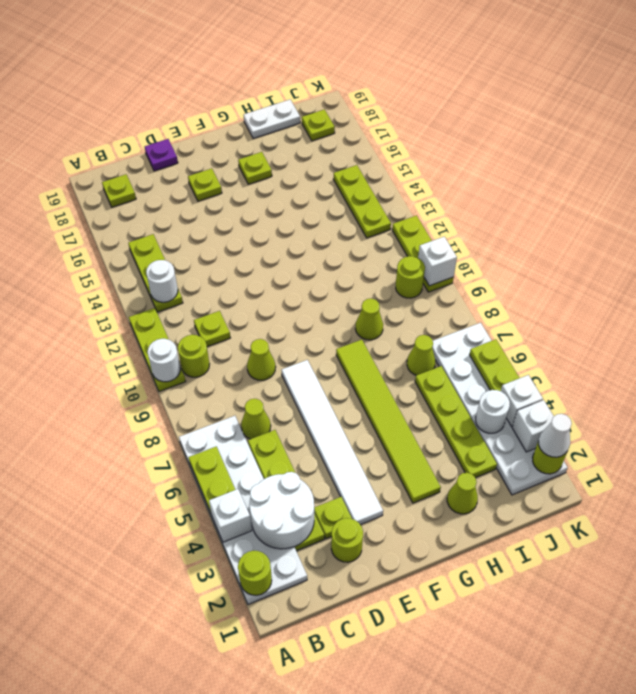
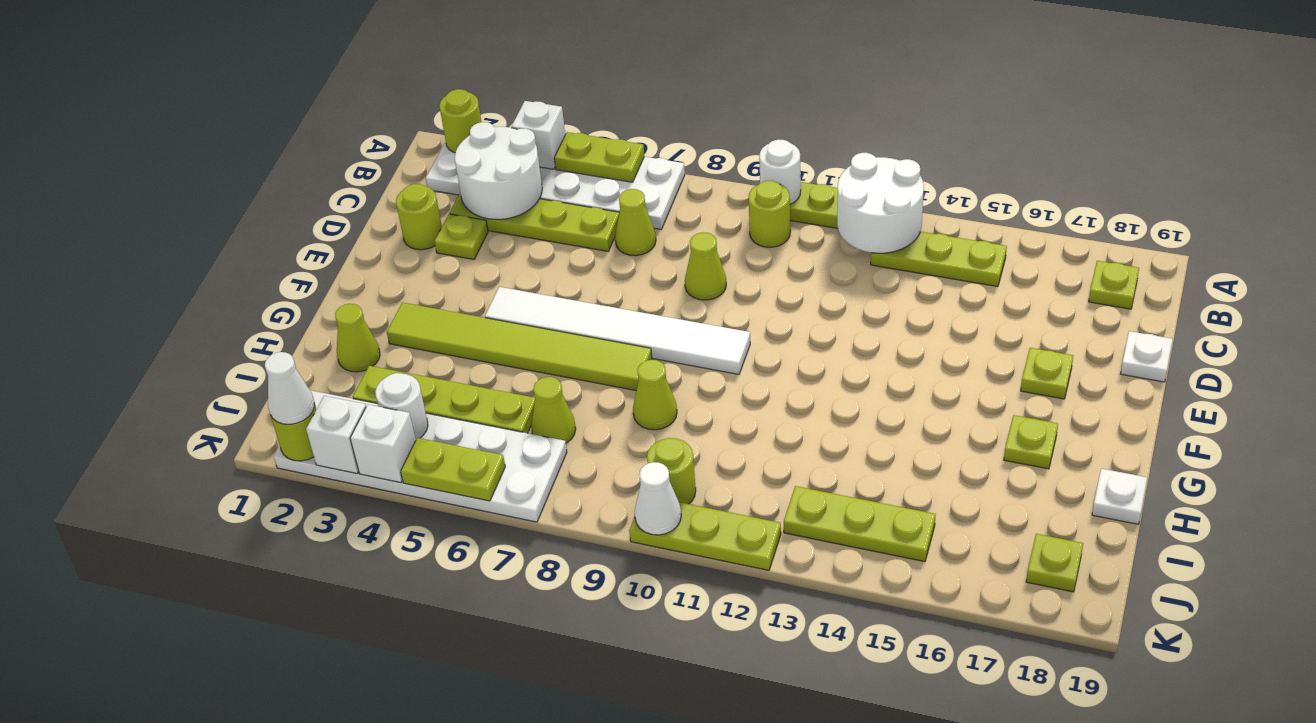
white 1x1 round brick [146,260,178,302] -> white 2x2 round brick [837,153,924,253]
lime 1x1 plate [194,311,230,347] -> none
purple 1x1 plate [145,139,178,171] -> white 1x1 plate [1121,331,1173,382]
white 1x6 tile [282,360,383,525] -> white 1x6 tile moved to [485,287,750,374]
white 1x2 plate [244,100,300,138] -> white 1x1 plate [1092,469,1147,524]
white 1x1 brick [418,237,457,286] -> white 1x1 cone [635,462,681,535]

